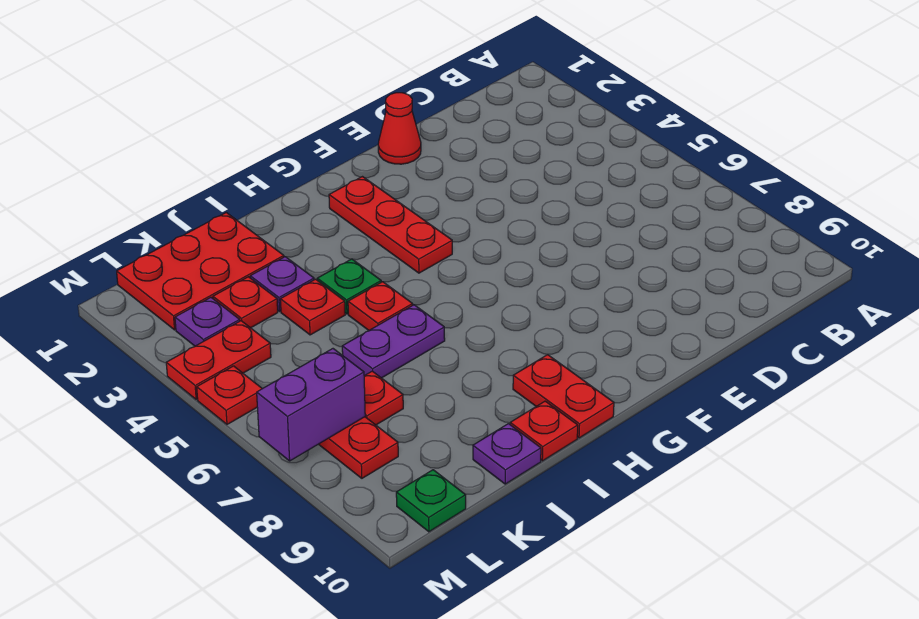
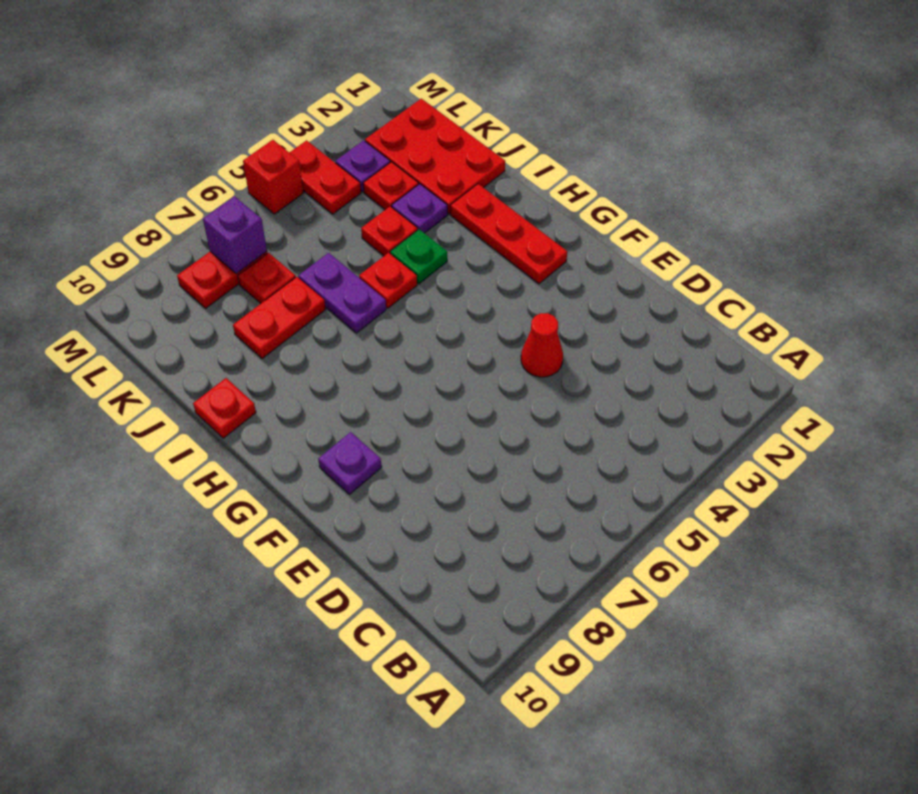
red 1x1 cone [378,93,421,164] -> red 1x1 cone moved to [521,313,563,377]
red 1x3 plate [329,177,452,273] -> red 1x3 plate turned to [450,184,567,284]
red 1x2 plate [513,355,614,438] -> red 1x2 plate moved to [233,277,326,359]
purple 1x1 plate [473,424,541,484] -> purple 1x1 plate moved to [318,432,382,494]
purple 1x2 brick [257,349,365,461] -> purple 1x1 brick [203,196,267,274]
green 1x1 plate [396,470,466,532] -> none
red 1x1 plate [197,366,262,424] -> red 1x1 brick [243,140,303,214]

